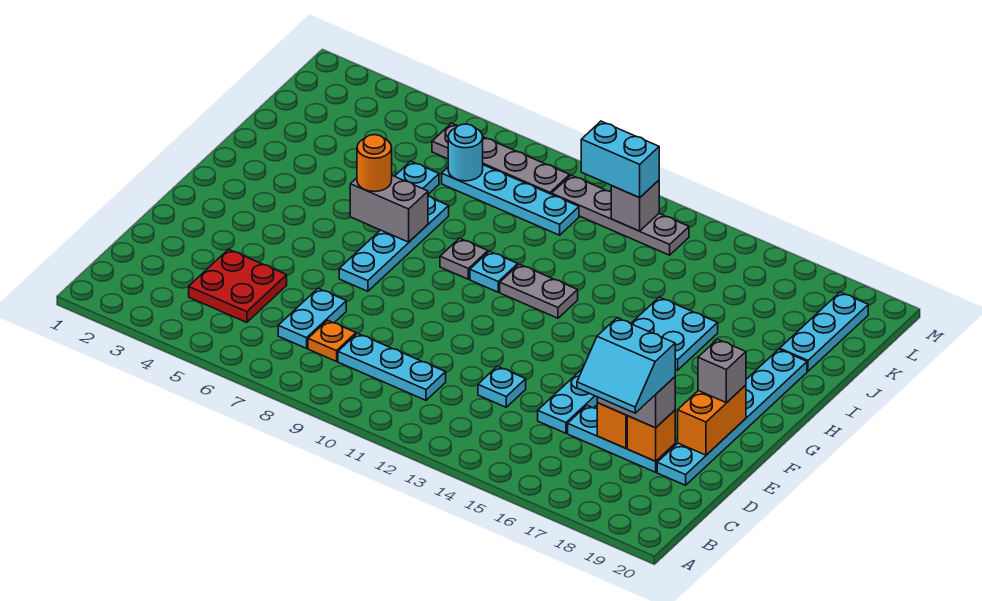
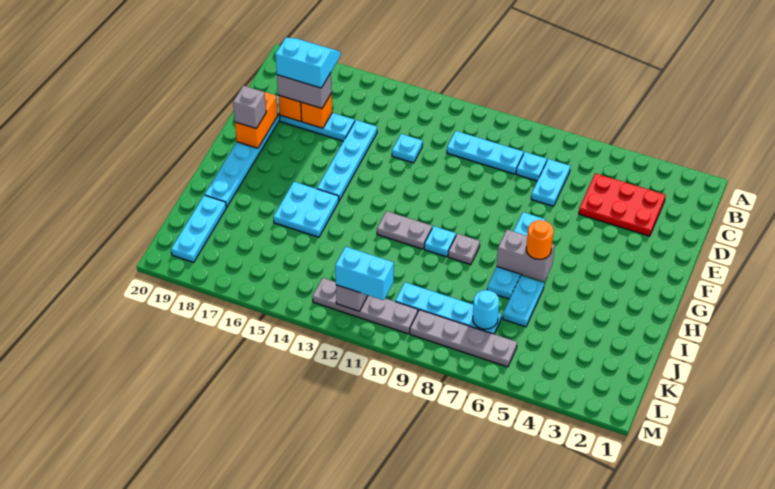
red 2x2 plate [189,249,287,322] -> red 2x3 plate [579,173,666,236]
orange 1x1 plate [308,320,356,361] -> cyan 1x1 plate [516,152,547,181]

